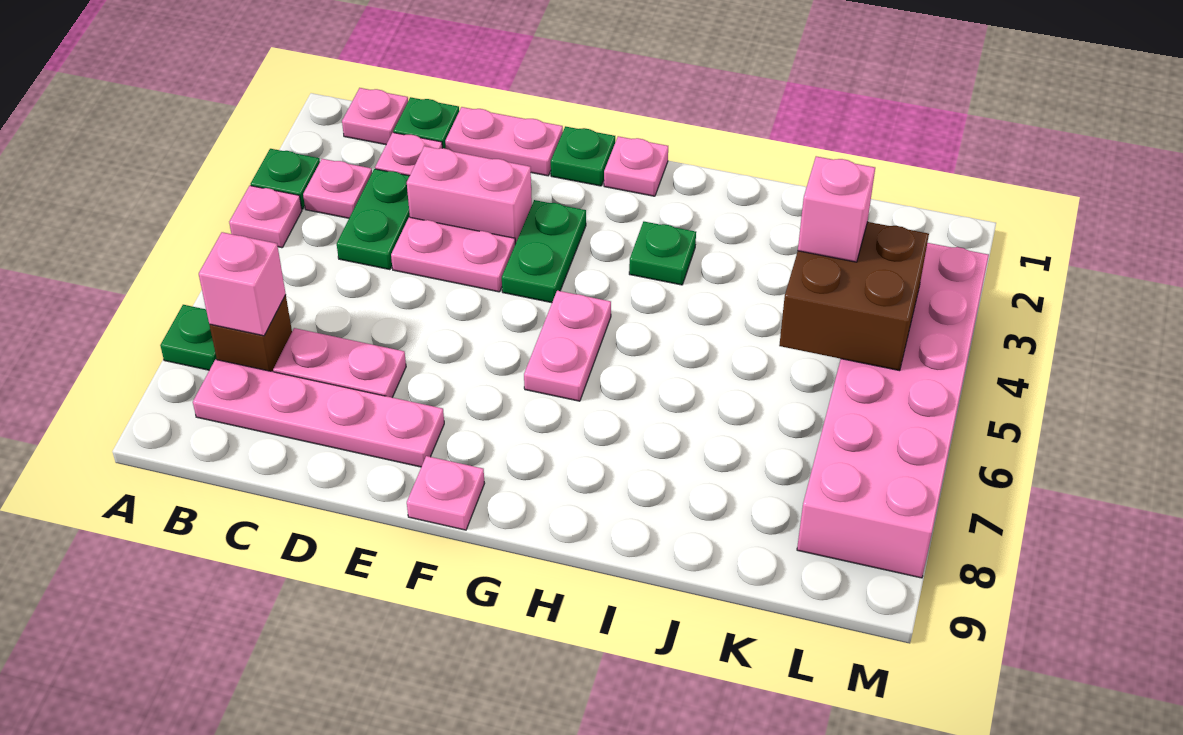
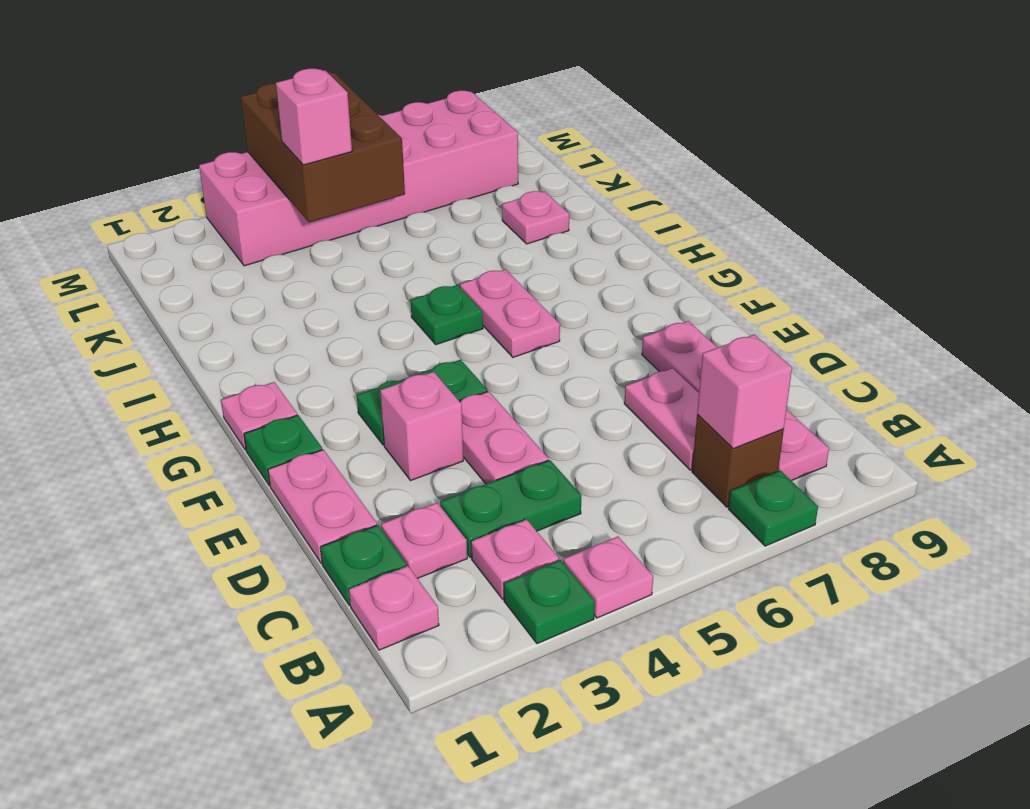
pink 1x2 brick [407,146,532,244] -> pink 1x1 brick [380,372,463,481]
pink 1x1 plate [407,456,485,530] -> pink 1x1 plate moved to [502,191,569,244]
pink 1x2 plate [524,291,611,401] -> pink 1x2 plate turned to [460,269,560,357]
green 1x1 plate [629,222,696,285] -> green 1x1 plate moved to [411,285,483,345]
brown 2x2 brick [779,222,929,371] -> brown 2x3 brick [241,72,405,222]

